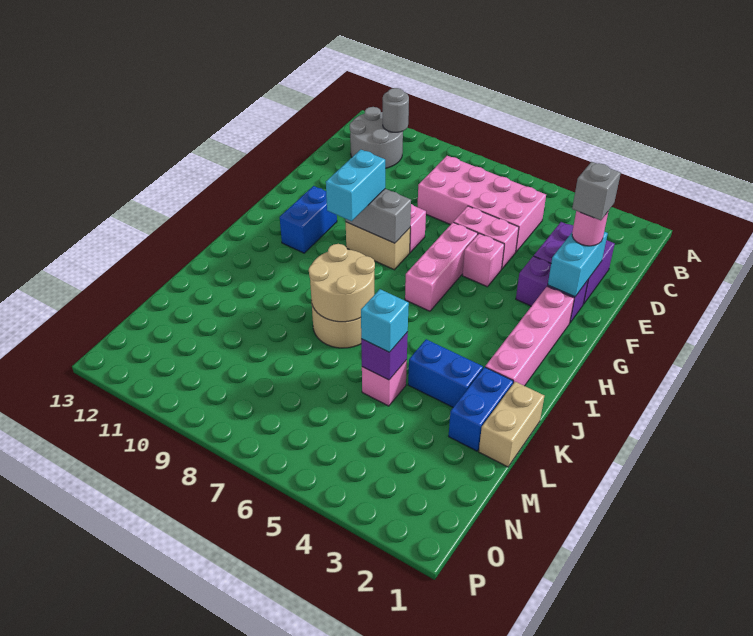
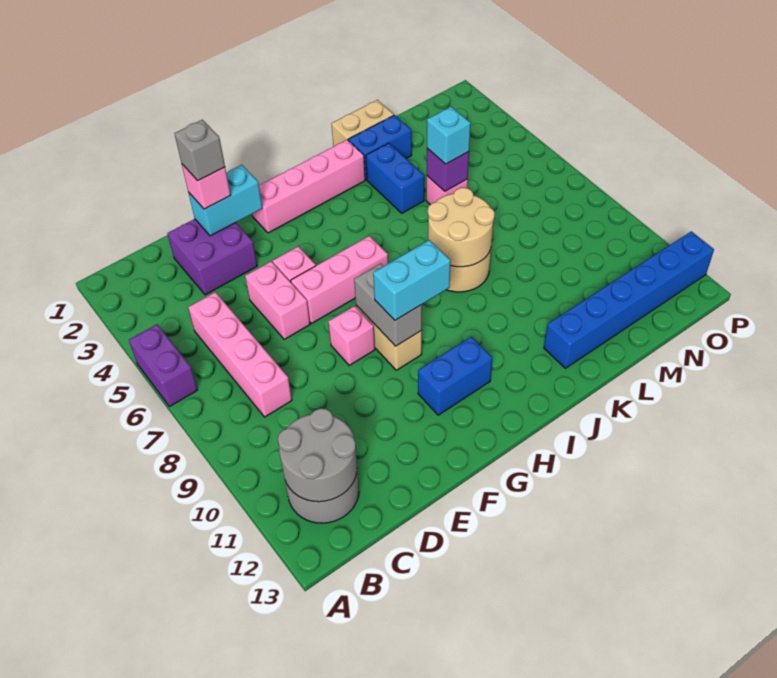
grey 1x1 round brick [383,88,409,132] -> grey 2x2 round brick [278,408,357,502]
pink 2x4 brick [418,156,546,252] -> pink 1x4 brick [188,292,292,417]
pink 1x1 round brick [572,211,608,246] -> pink 1x1 brick [182,164,231,209]
purple 1x2 brick [516,256,588,323] -> purple 1x2 brick moved to [129,324,198,407]
none -> blue 1x6 brick [544,231,714,368]

